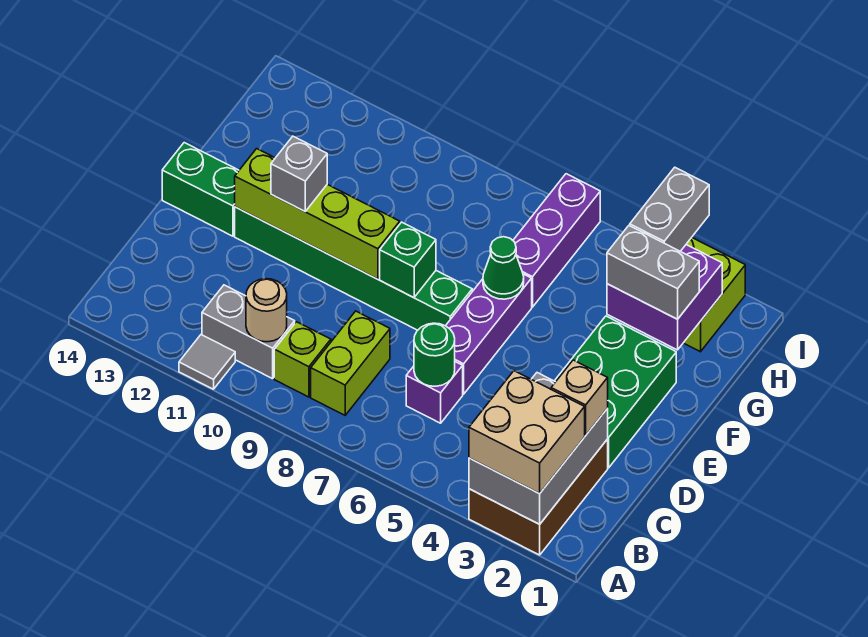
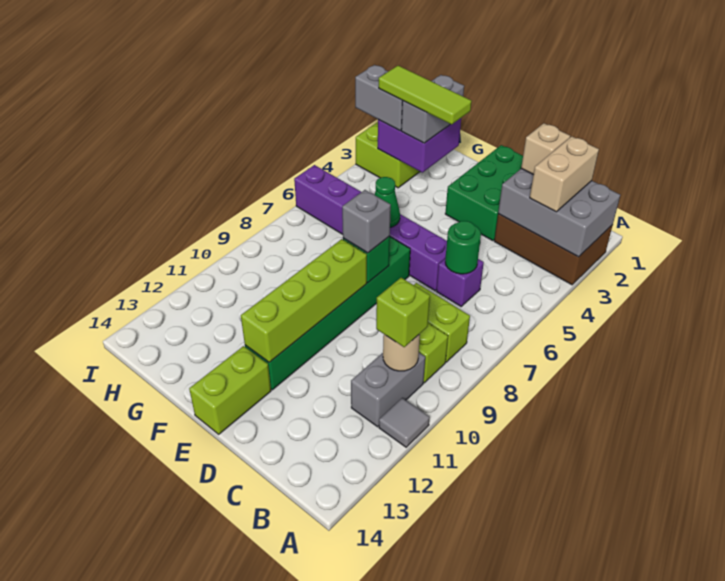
tan 2x2 brick [469,371,585,494] -> tan 1x2 brick [530,136,599,212]
none -> lime 1x1 brick [376,278,430,347]
green 2x3 brick [555,316,676,468] -> green 2x3 brick turned to [445,145,523,241]
grey 1x1 brick [271,136,327,211] -> grey 1x1 brick moved to [342,190,391,253]
green 1x2 brick [162,143,239,236] -> lime 1x2 brick [189,346,271,434]
none -> lime 1x3 tile [379,66,471,124]

